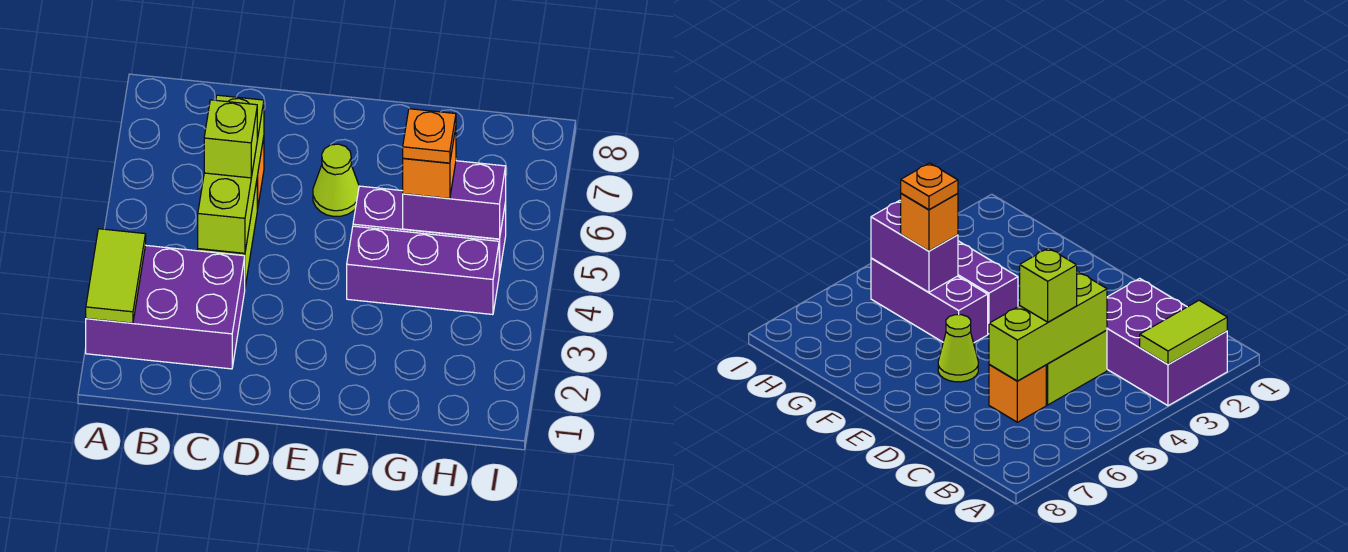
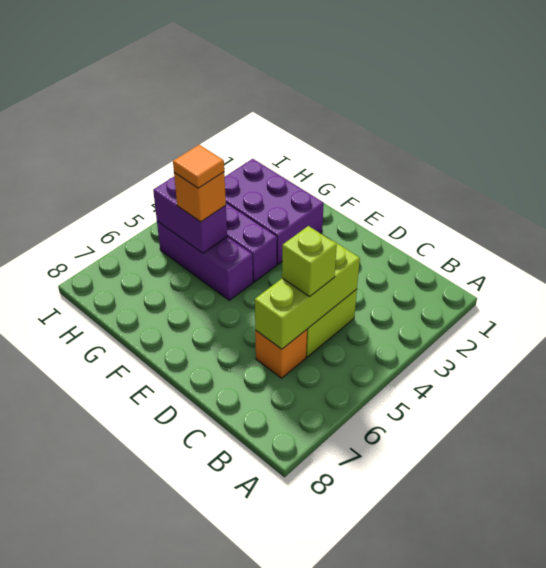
purple 2x3 brick [86,245,245,369] -> purple 2x3 brick moved to [225,159,324,264]
lime 1x2 tile [86,229,146,323] -> none
lime 1x1 cone [313,144,359,217] -> none
orange 1x1 plate [403,109,456,163] -> orange 1x1 tile [173,145,224,188]

